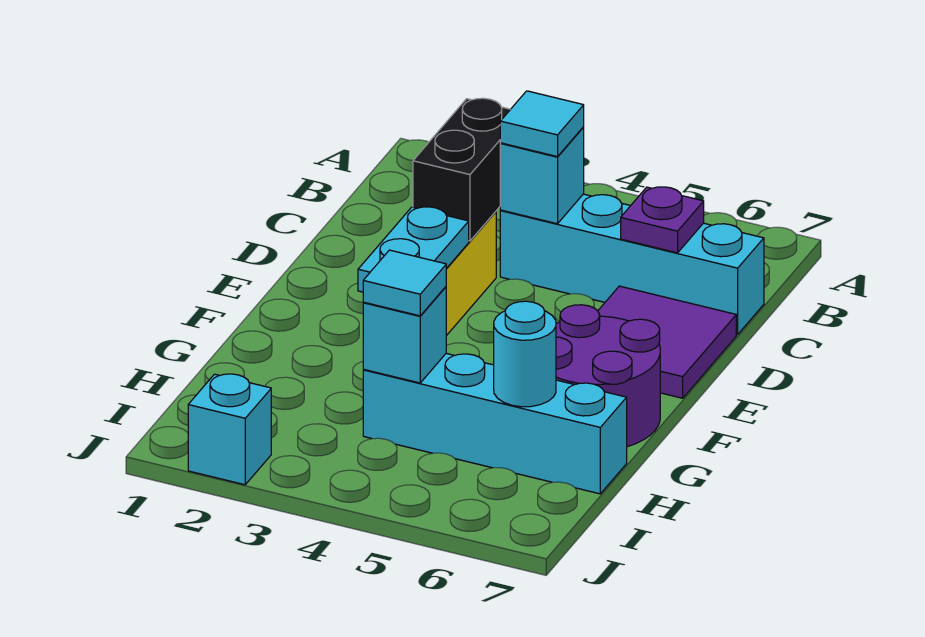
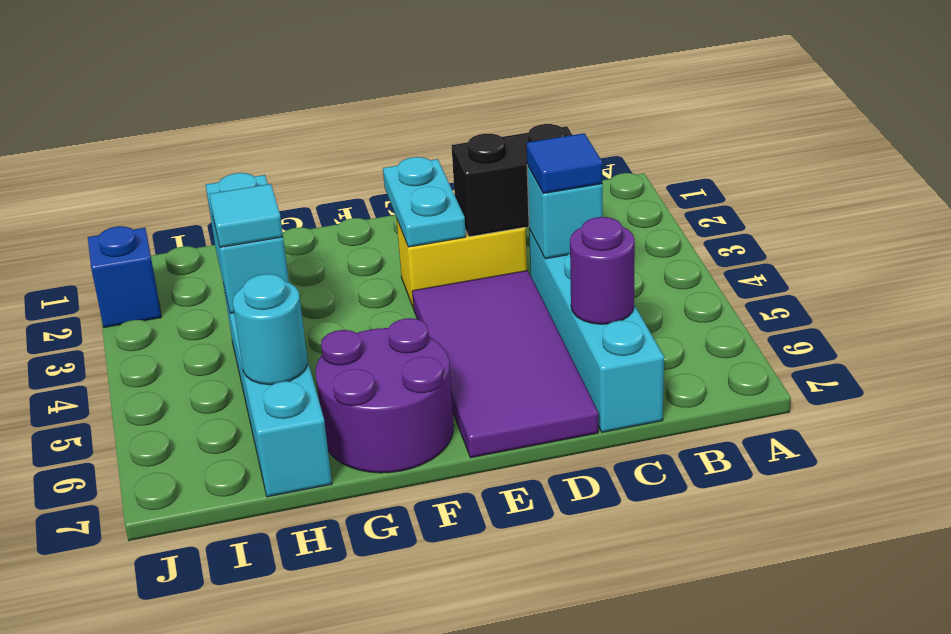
cyan 1x1 tile [500,91,584,157] -> blue 1x1 tile [526,133,602,193]
purple 1x1 plate [621,187,704,253] -> purple 1x1 round brick [570,217,635,324]
purple 2x2 tile [598,286,736,398] -> purple 2x4 tile [412,270,598,458]
cyan 1x2 plate [358,207,469,292] -> cyan 1x2 plate turned to [383,157,466,247]
cyan 1x1 brick [363,287,446,383] -> cyan 1x2 brick [206,173,289,313]
cyan 1x1 brick [188,374,271,485] -> blue 1x1 brick [88,226,161,328]

